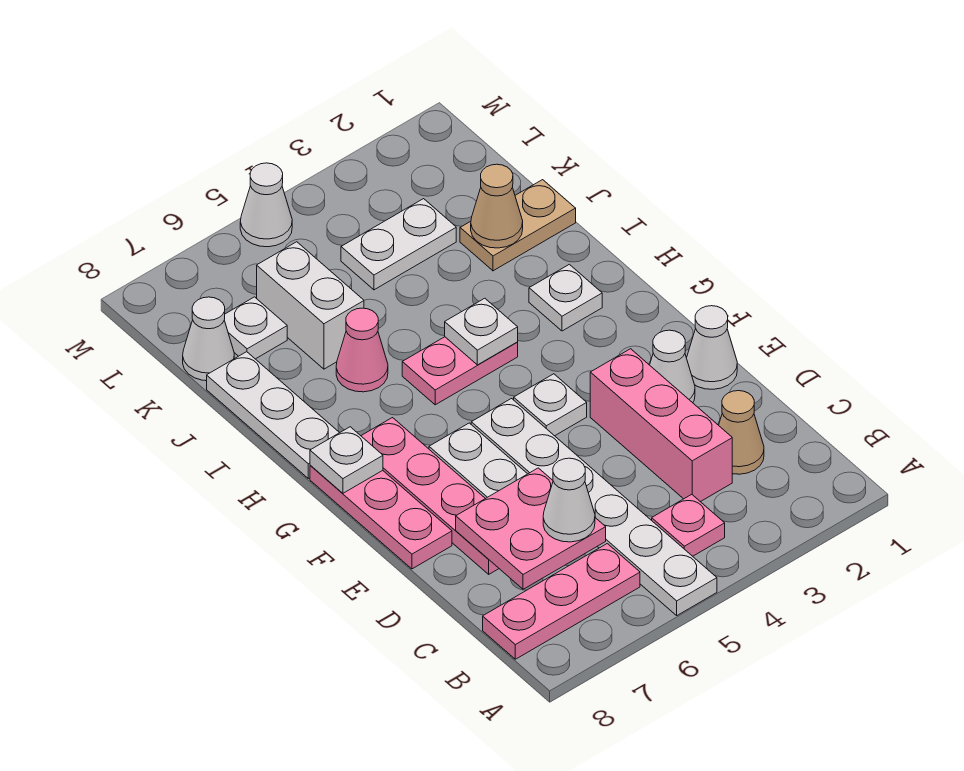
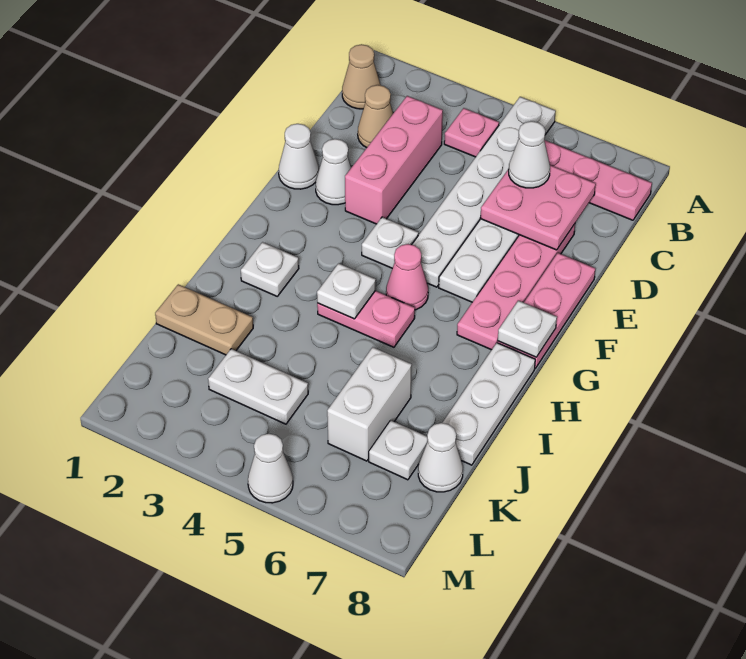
pink 1x1 cone [336,308,388,392] -> pink 1x1 cone moved to [386,244,428,310]
tan 1x1 cone [471,164,523,248] -> tan 1x1 cone moved to [342,44,380,109]

